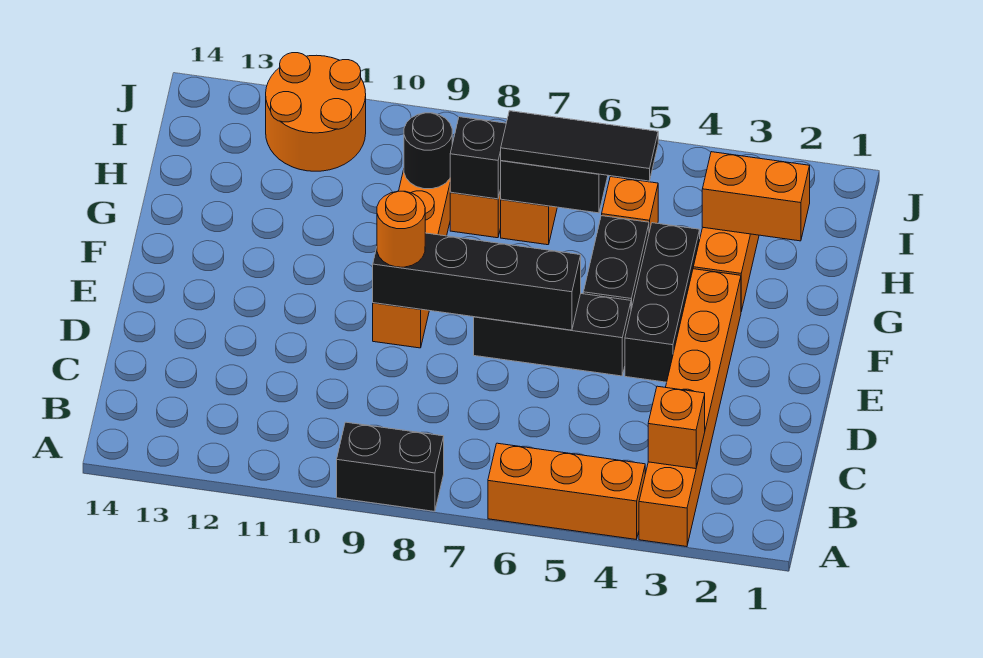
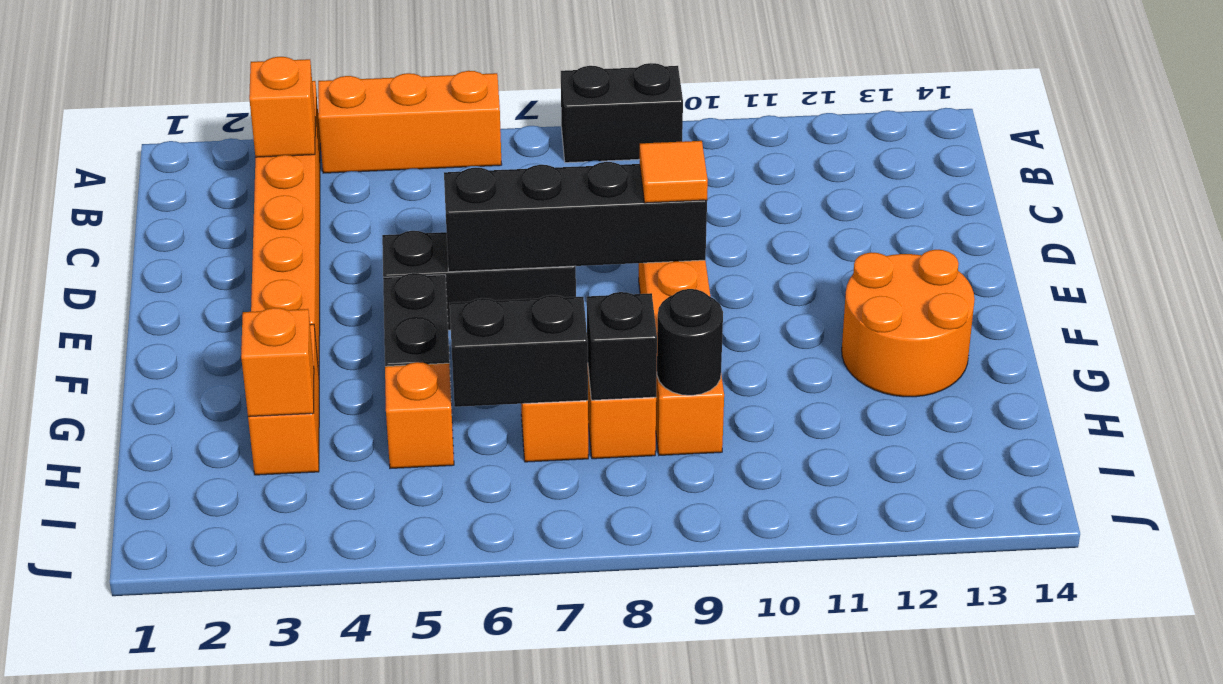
black 1x3 brick [625,223,700,382] -> none
orange 1x1 round brick [377,191,425,267] -> orange 1x1 tile [640,141,708,203]
orange 1x2 brick [702,152,810,241] -> orange 1x1 brick [241,308,314,417]
black 1x3 tile [501,111,658,181] -> none
orange 2x2 round brick [266,53,366,171] -> orange 2x2 round brick moved to [842,250,975,397]

